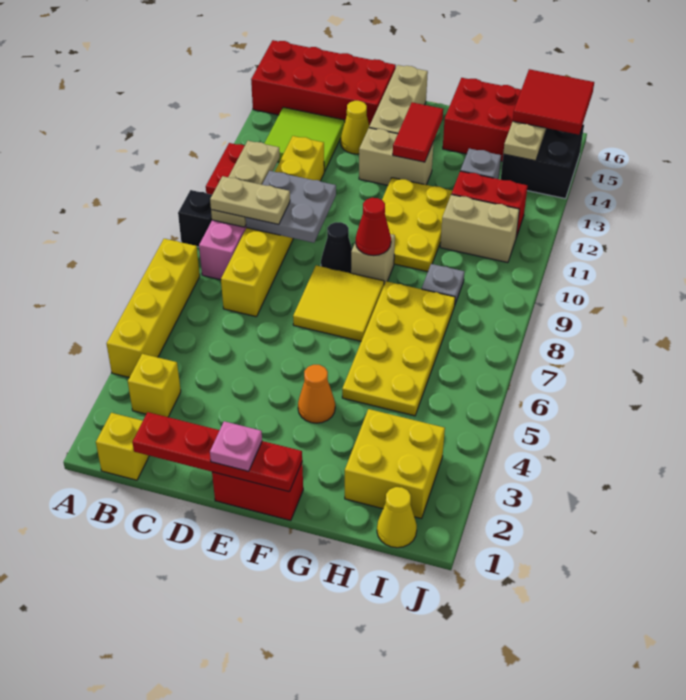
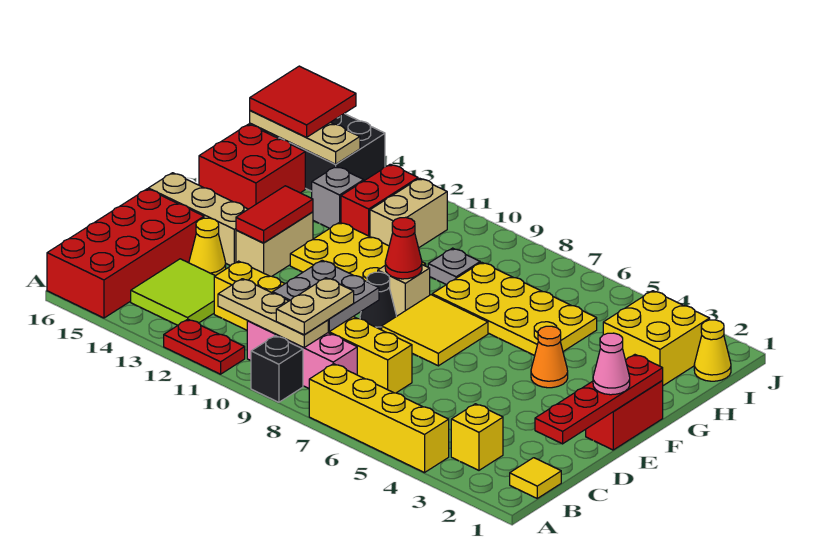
yellow 1x1 brick [96,413,149,480] -> yellow 1x1 tile [510,458,561,498]
pink 1x1 plate [210,421,262,471] -> pink 1x1 cone [593,333,630,395]
red 1x2 tile [393,102,443,162] -> red 1x2 tile turned to [236,186,313,243]

